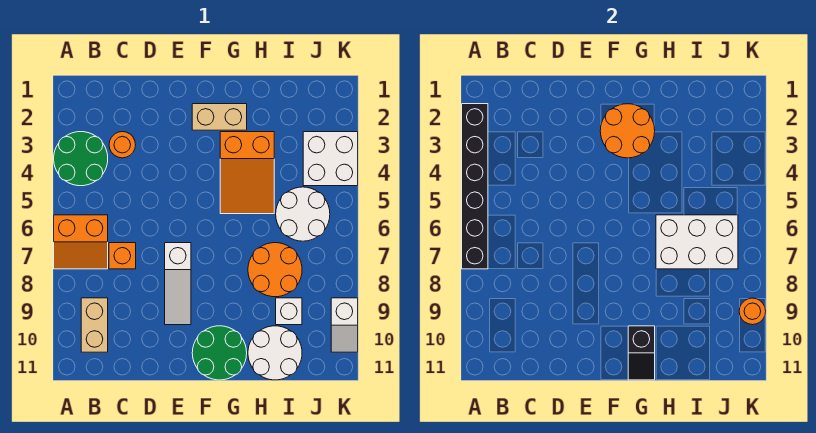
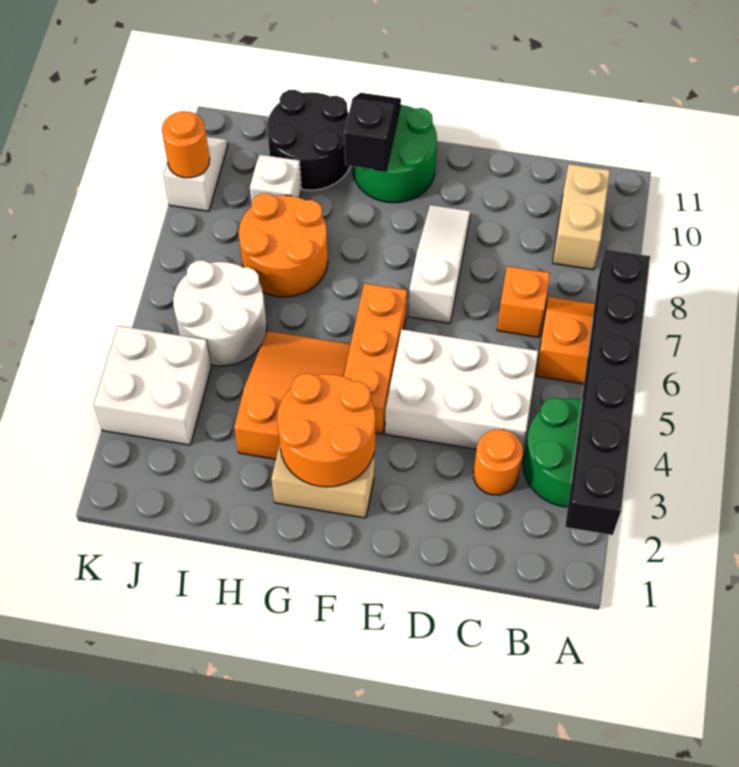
none -> orange 1x3 brick [344,284,407,434]
white 2x3 brick [656,215,738,269] -> white 2x3 brick moved to [385,330,538,449]
white 2x2 round brick [248,326,302,380] -> black 2x2 round brick [267,90,350,190]

